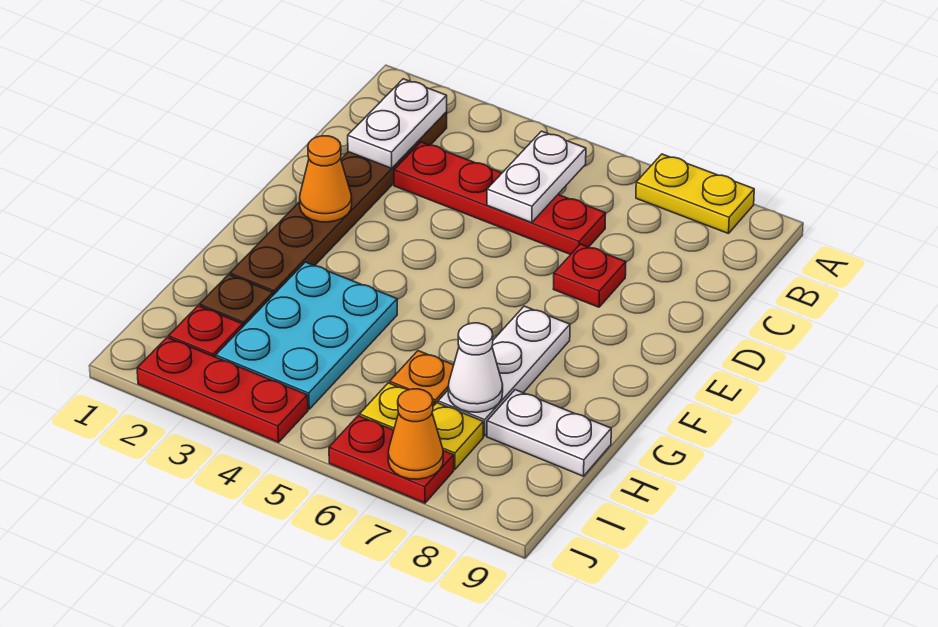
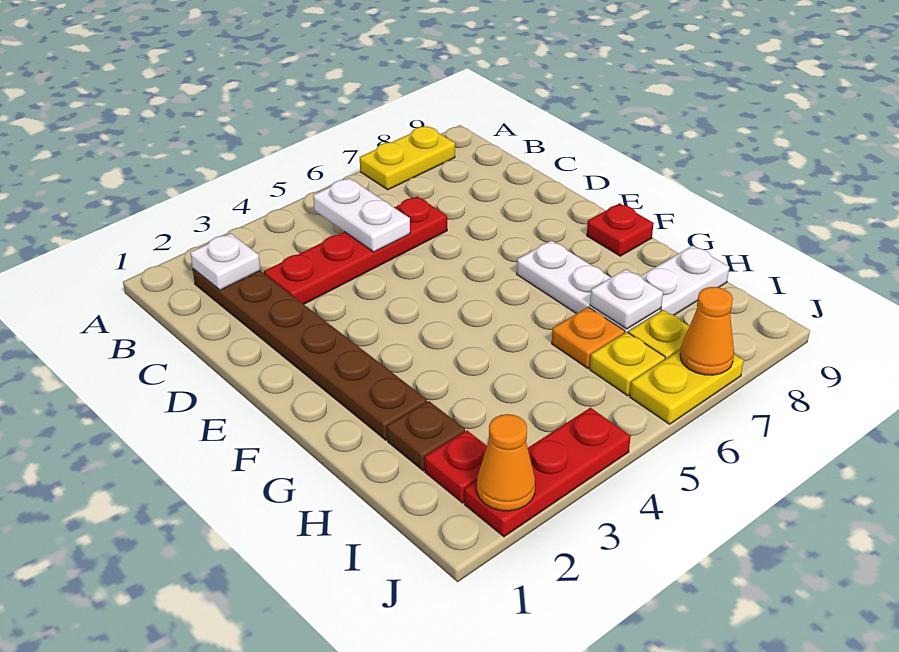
white 1x2 plate [348,79,447,168] -> white 1x1 plate [190,233,260,290]
red 1x1 plate [554,244,626,307] -> red 1x1 plate moved to [587,203,654,256]
orange 1x1 cone [300,136,352,222] -> orange 1x1 cone moved to [477,414,535,511]
cyan 2x3 plate [216,262,397,409] -> none
white 1x1 cone [448,323,503,412] -> white 1x1 plate [590,269,663,329]
red 1x2 plate [329,416,454,503] -> yellow 1x2 plate [630,350,744,424]

